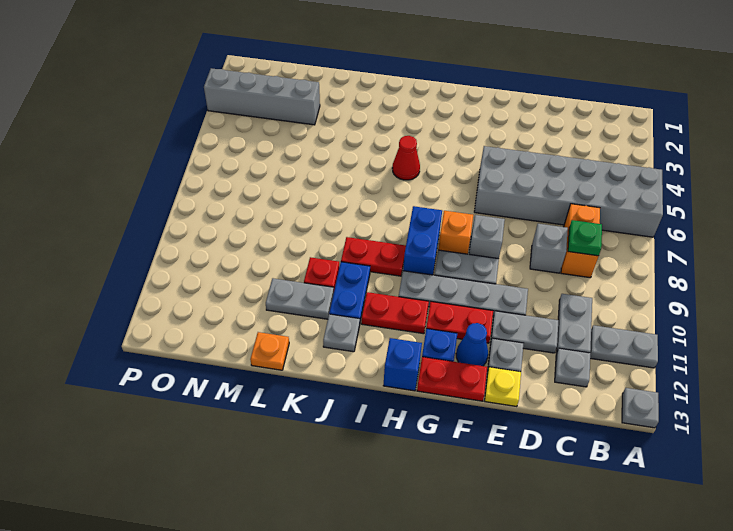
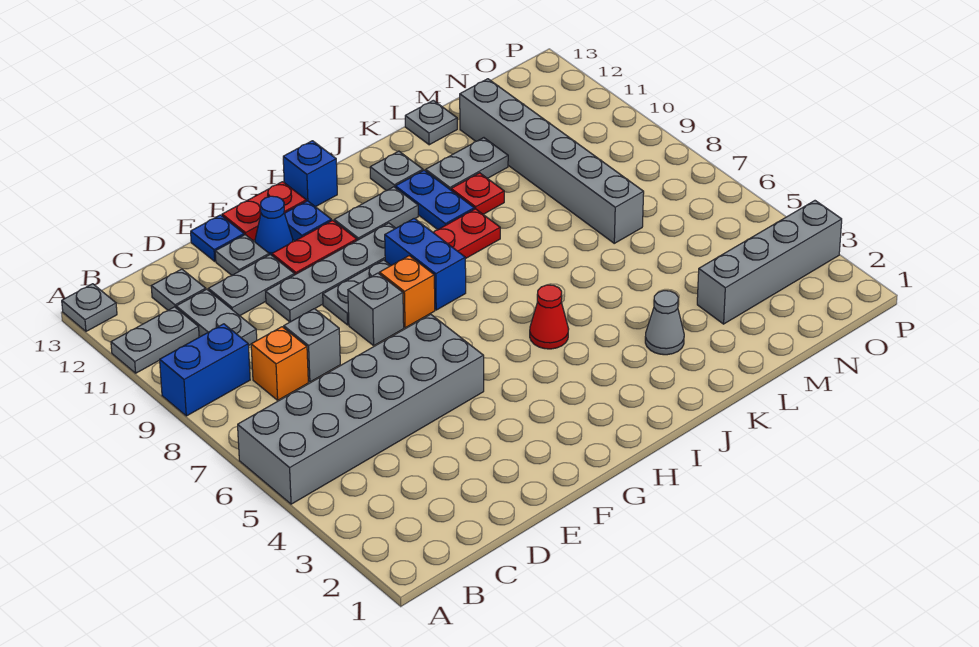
none -> blue 1x2 brick [160,324,250,416]
orange 1x2 brick [561,204,600,278] -> orange 1x1 brick [251,327,308,400]
green 1x1 plate [568,220,602,256] -> none
yellow 1x1 plate [485,367,521,407] -> blue 1x1 plate [191,215,244,261]
red 1x2 plate [361,292,429,334] -> grey 1x2 plate [334,187,418,240]
none -> grey 1x1 cone [645,291,684,355]
orange 1x1 plate [250,332,289,370] -> grey 1x1 plate [405,100,457,145]
none -> grey 1x6 brick [460,79,644,243]

